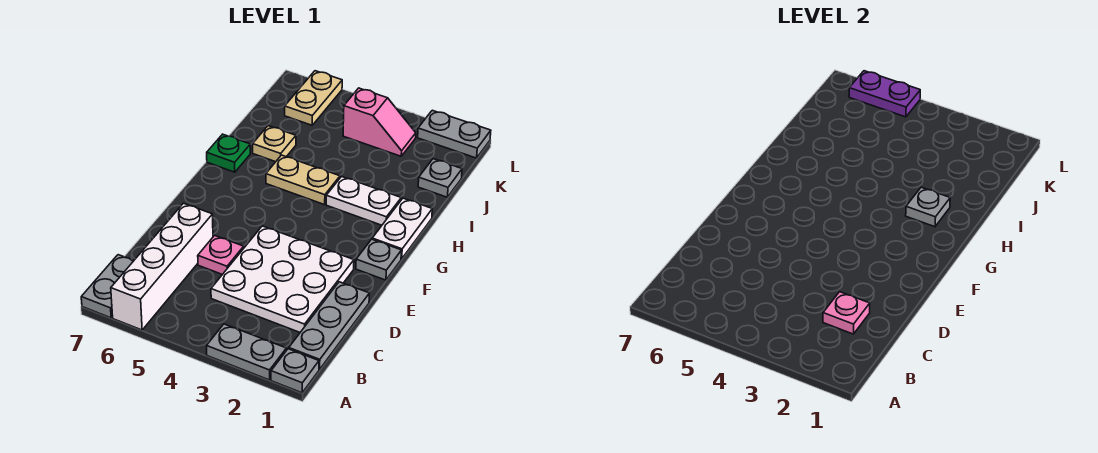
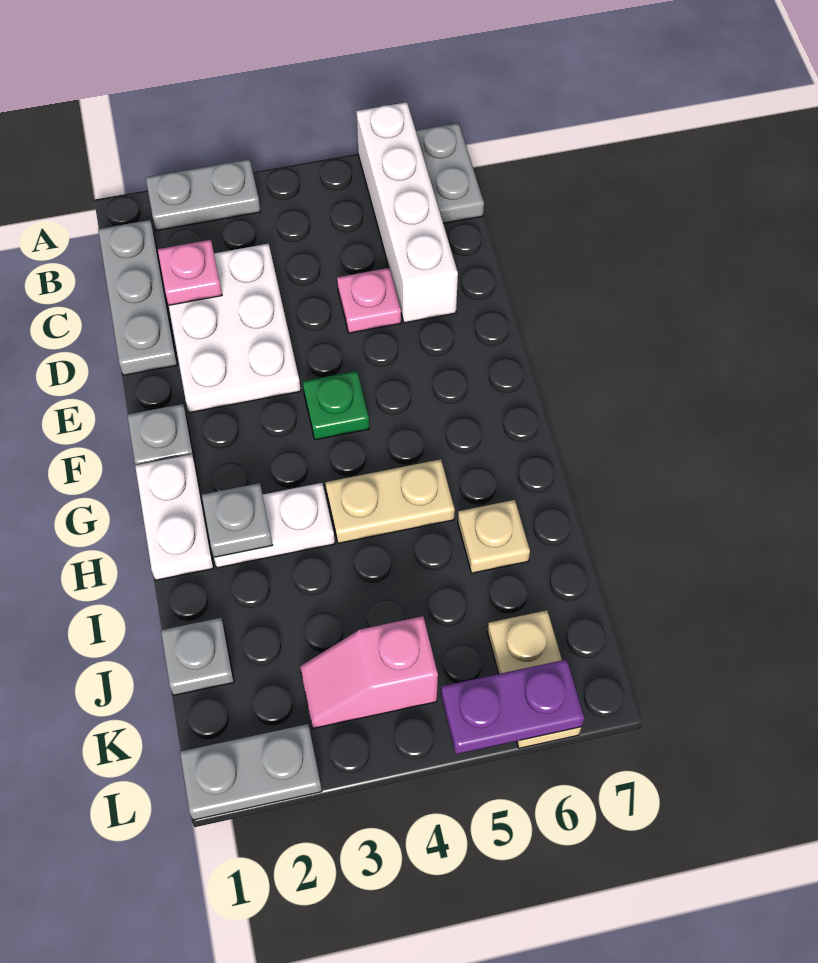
grey 1x1 plate [271,349,319,393] -> none
white 3x3 plate [211,226,354,332] -> white 2x3 plate [169,244,301,413]
green 1x1 plate [207,134,250,172] -> green 1x1 plate moved to [303,371,369,440]

